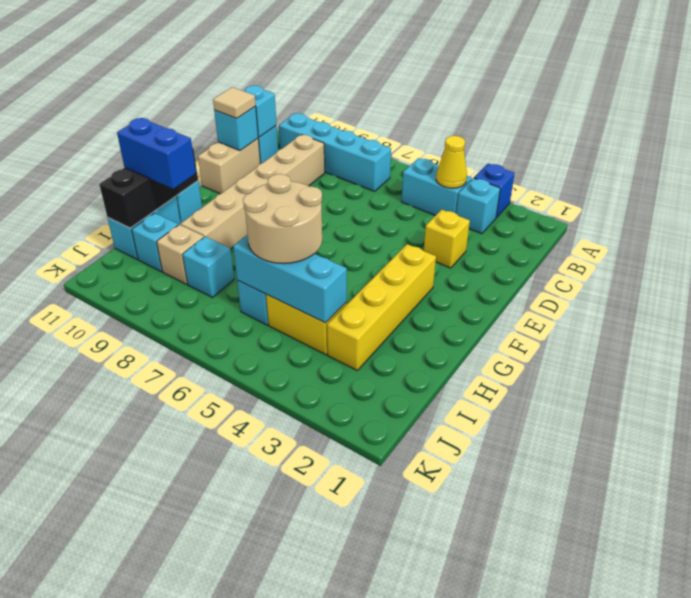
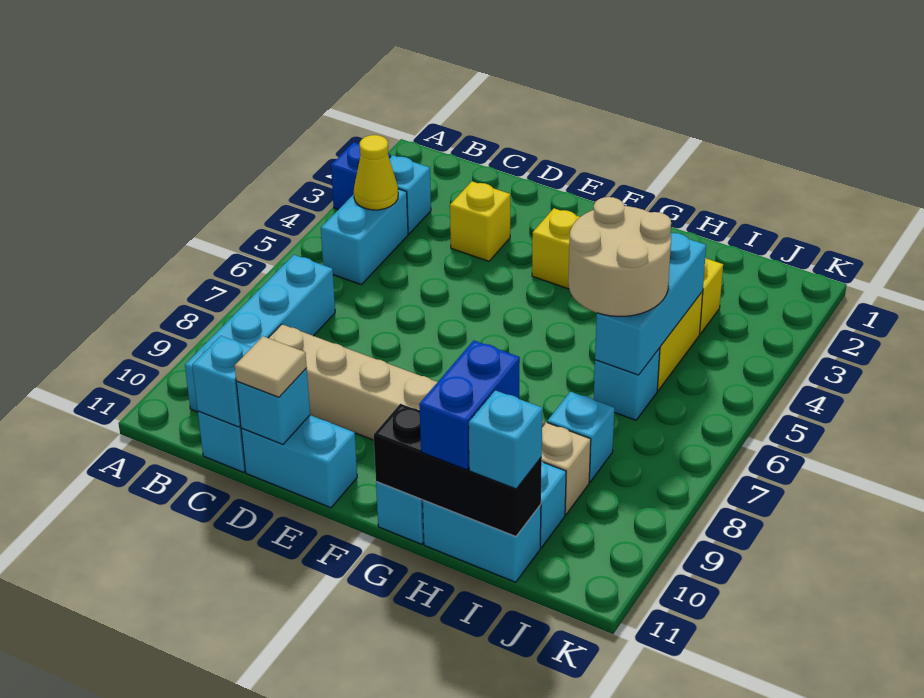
tan 1x2 brick [198,139,260,194] -> cyan 1x2 brick [241,415,357,508]
none -> cyan 1x1 brick [469,390,542,489]

